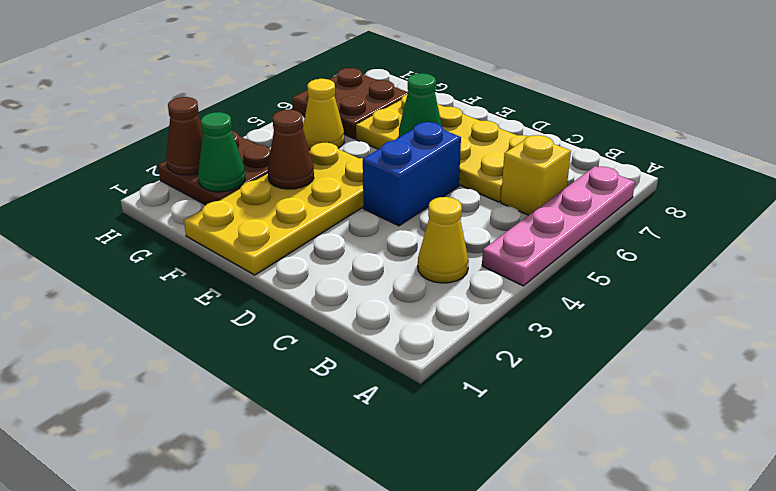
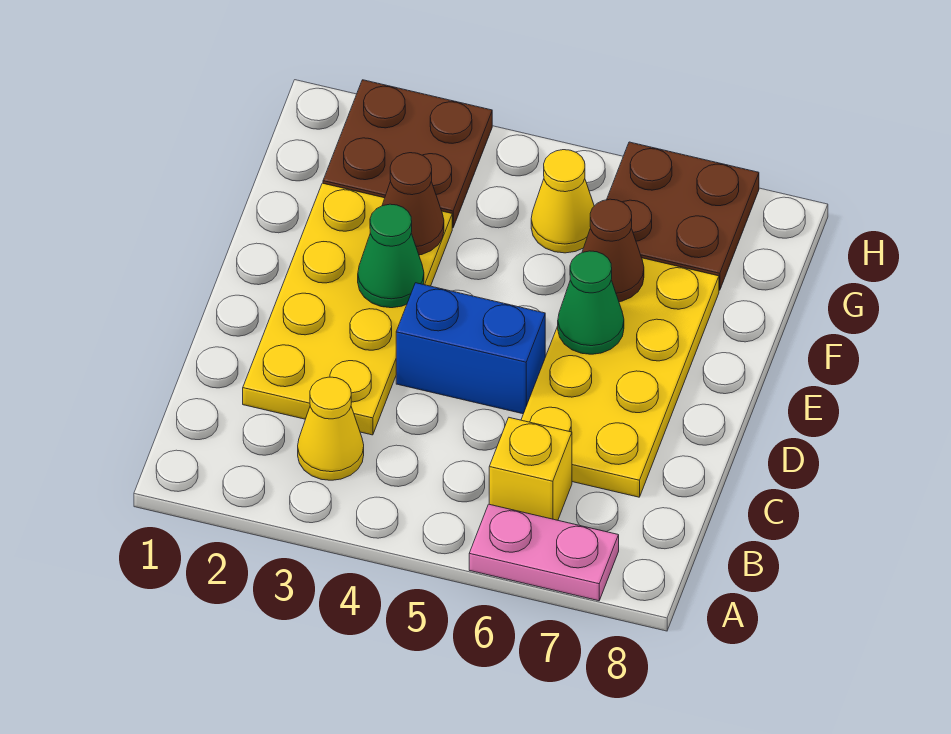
pink 1x4 plate [482,166,635,286] -> pink 1x2 plate [469,504,619,601]
yellow 2x4 plate [184,143,363,275] -> yellow 2x4 plate turned to [243,183,452,435]
green 1x1 cone [198,112,245,192] -> green 1x1 cone moved to [358,204,424,308]
brown 1x1 cone [166,97,203,175] -> brown 1x1 cone moved to [582,199,644,302]

